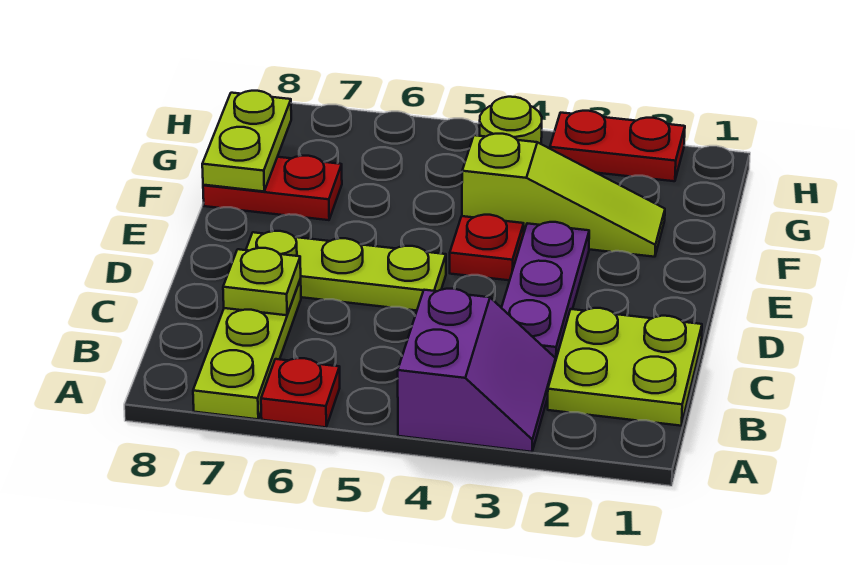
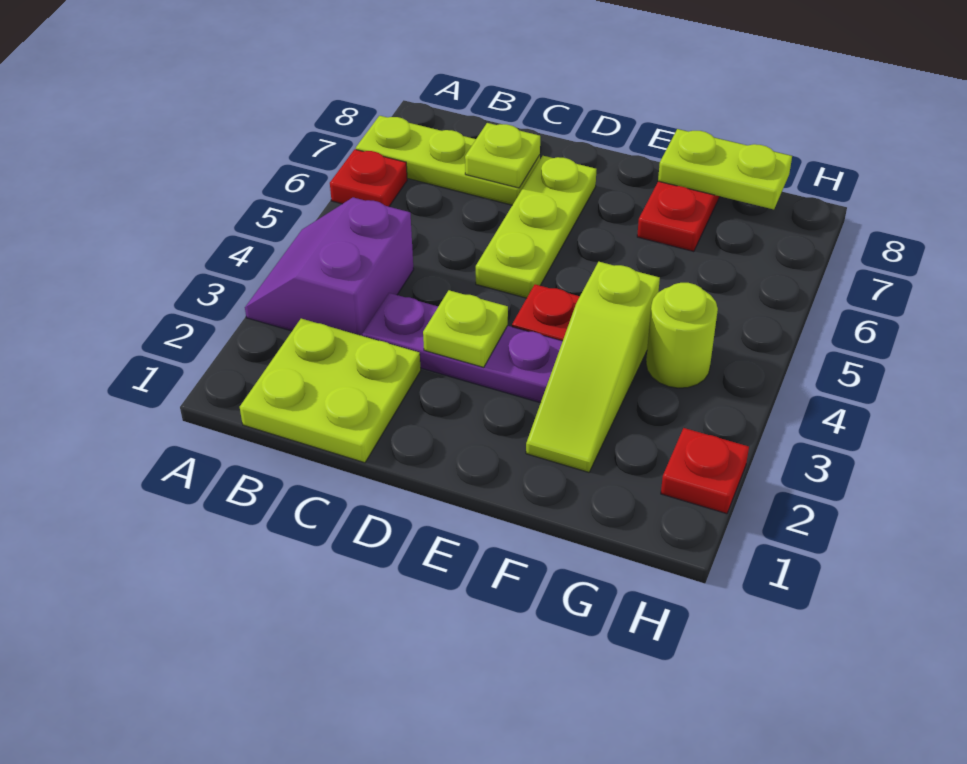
purple 2x2 slope [398,289,556,452] -> purple 2x2 slope turned to [245,197,414,336]
none -> lime 1x1 plate [423,290,508,367]
red 1x2 plate [550,111,685,181] -> red 1x1 plate [661,428,749,514]

